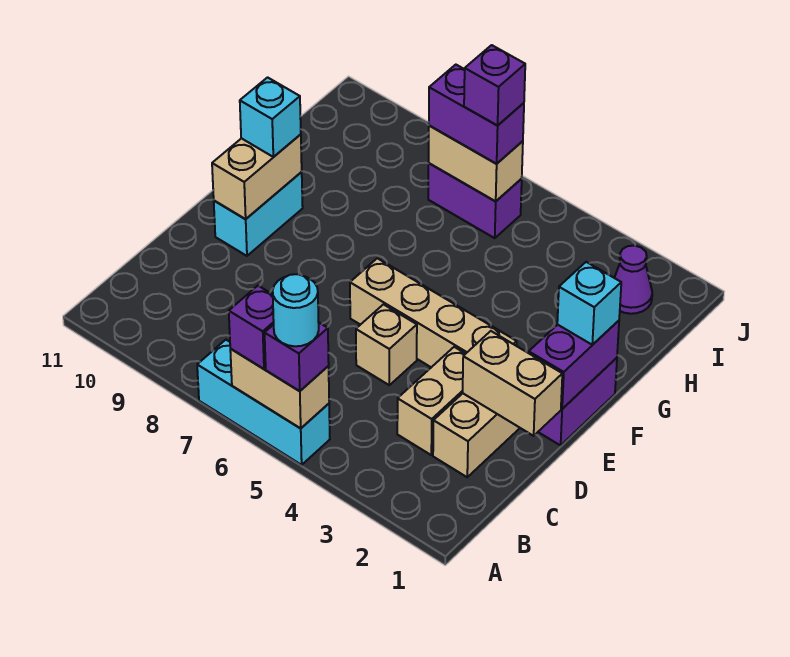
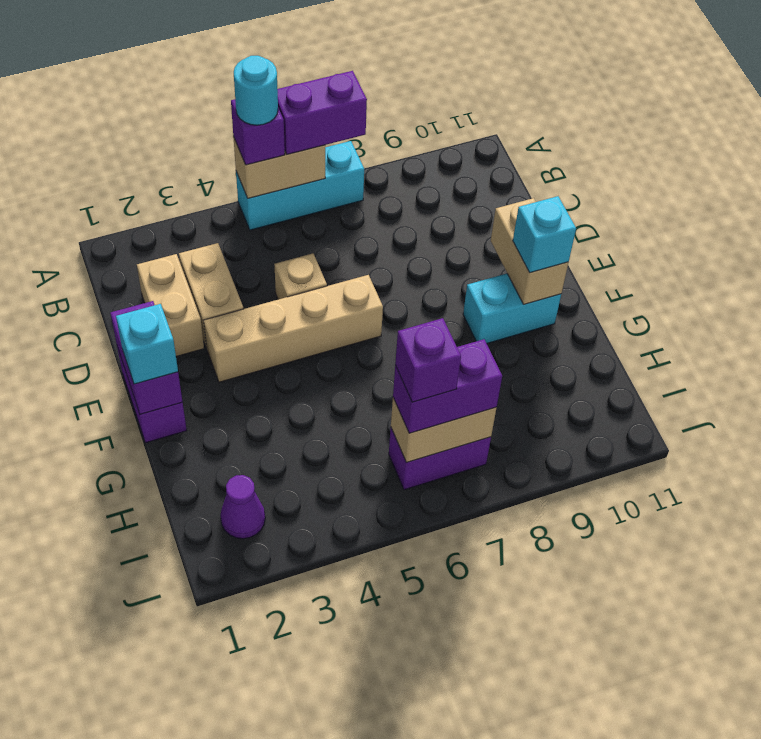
purple 1x1 brick [229,286,274,369] -> purple 1x2 brick [277,71,367,154]
tan 1x2 brick [463,331,562,436] -> none
cyan 1x2 brick [214,172,303,256] -> cyan 1x2 brick turned to [463,274,561,343]

